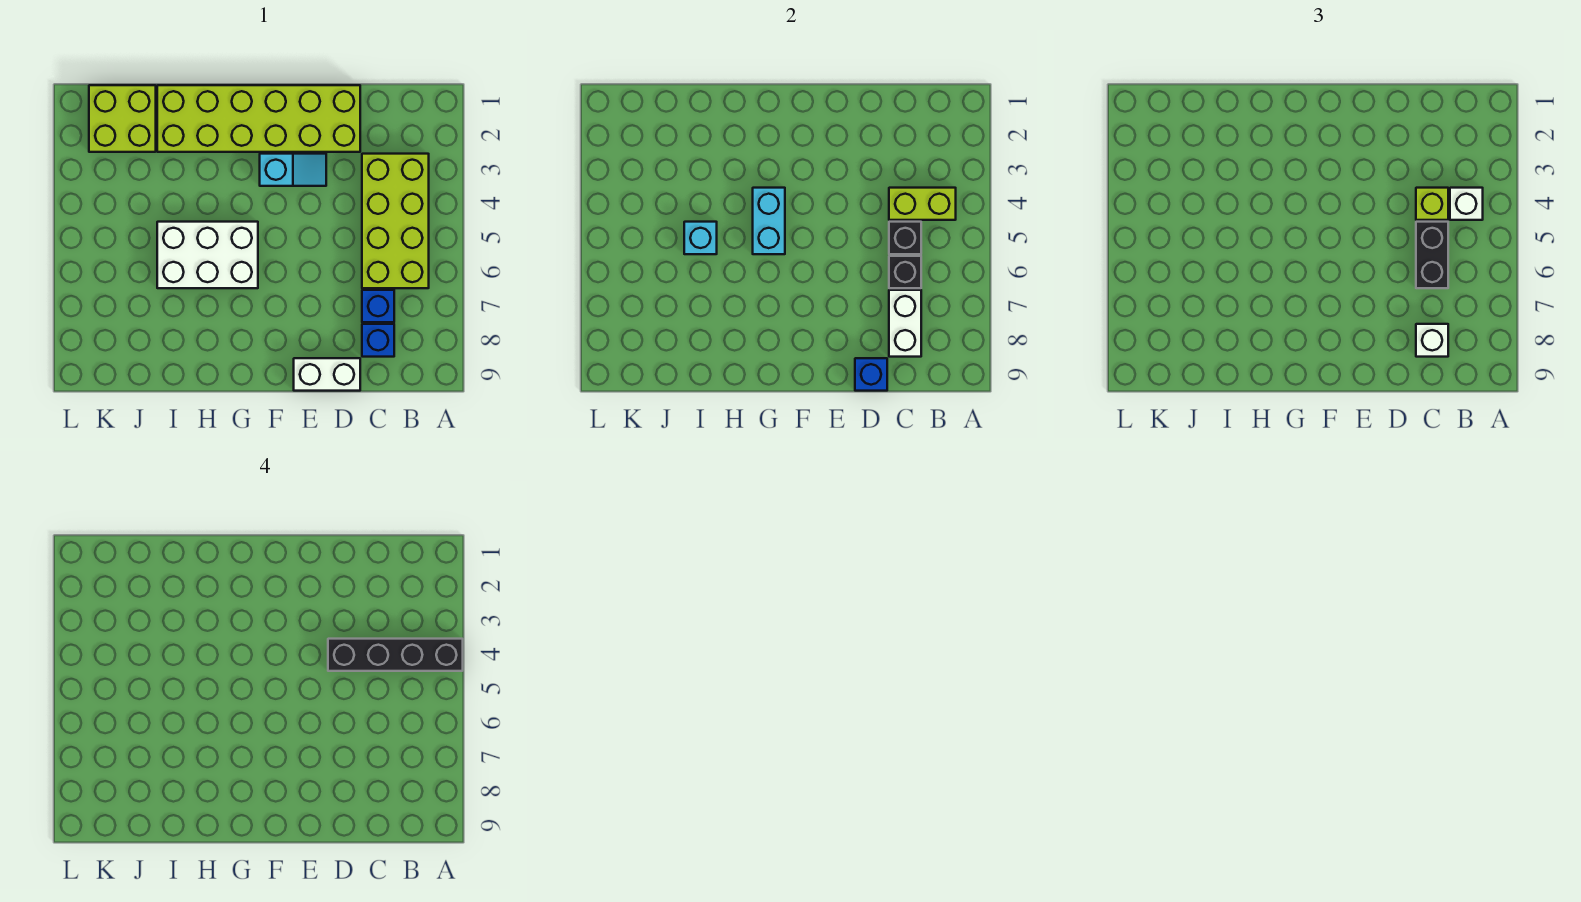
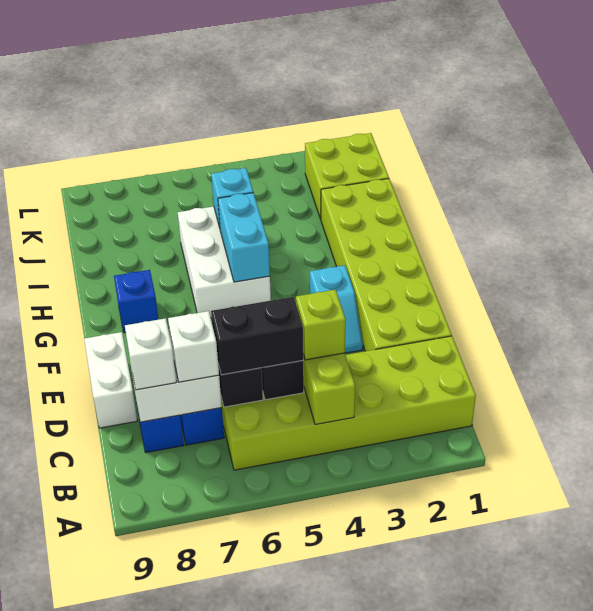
black 1x4 brick [328,639,463,671] -> none
lime 2x4 brick [362,154,429,288] -> lime 2x6 brick [221,336,476,470]
white 1x1 brick [1450,188,1483,220] -> white 1x1 brick moved to [168,311,219,382]
blue 1x1 brick [855,358,887,391] -> blue 1x1 brick moved to [114,270,158,333]
cyan 1x2 brick [753,188,785,254] -> cyan 1x2 brick turned to [218,193,270,282]

